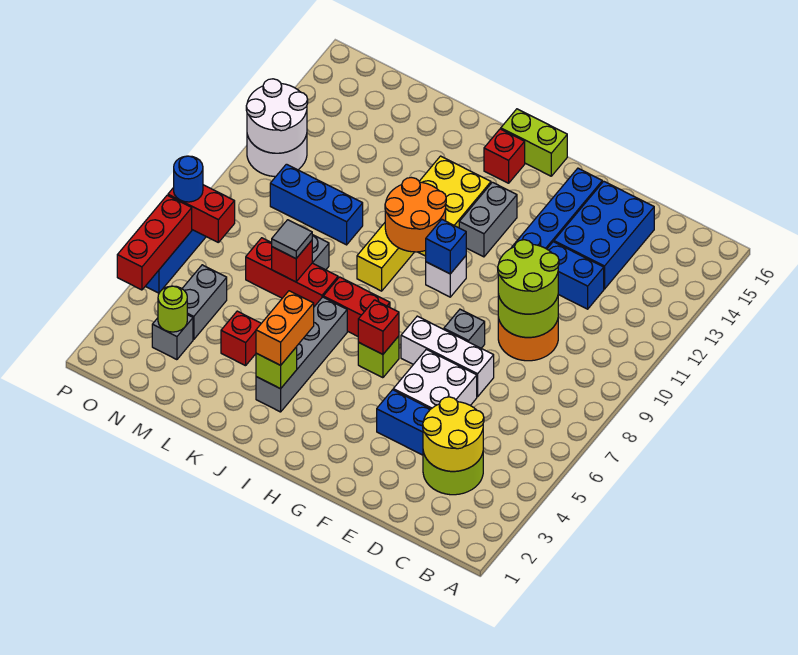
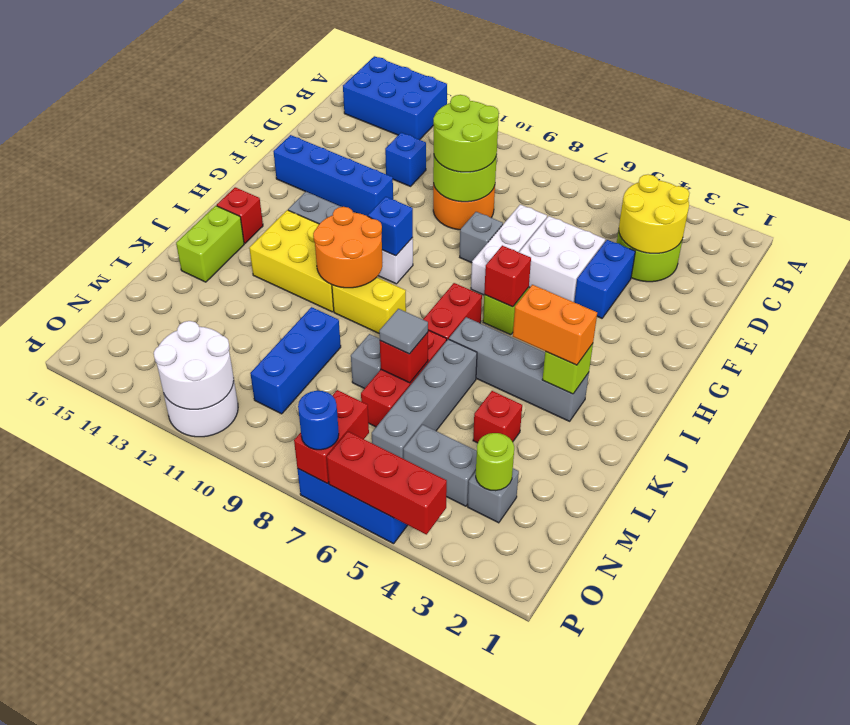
blue 1x2 brick [547,242,604,309] -> blue 1x1 brick [385,133,426,186]
blue 2x3 brick [554,181,654,289] -> blue 2x3 brick moved to [343,56,447,140]
lime 1x2 brick [501,109,567,176] -> lime 1x2 brick moved to [176,206,244,282]
none -> grey 1x4 brick [372,339,477,458]

